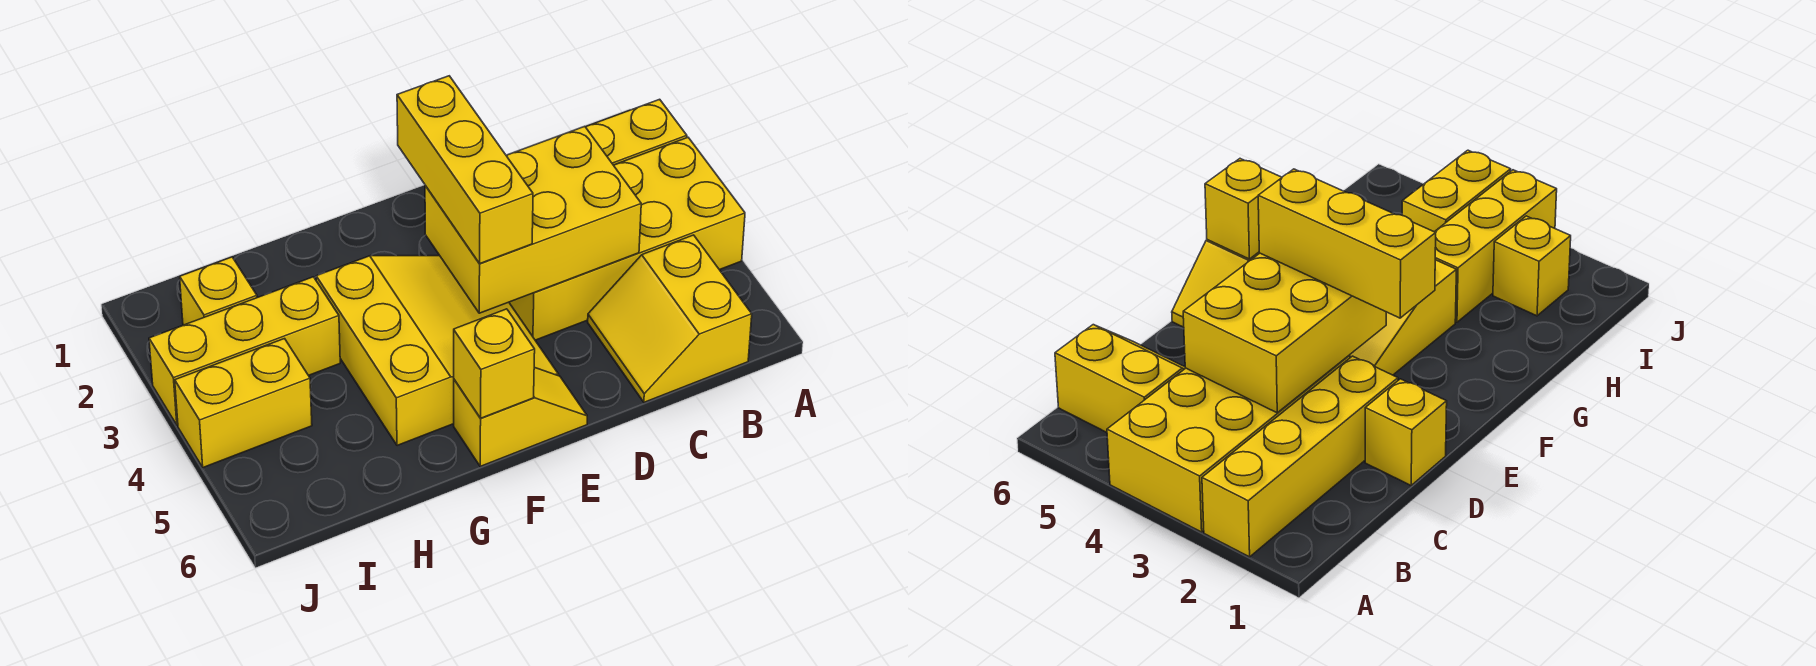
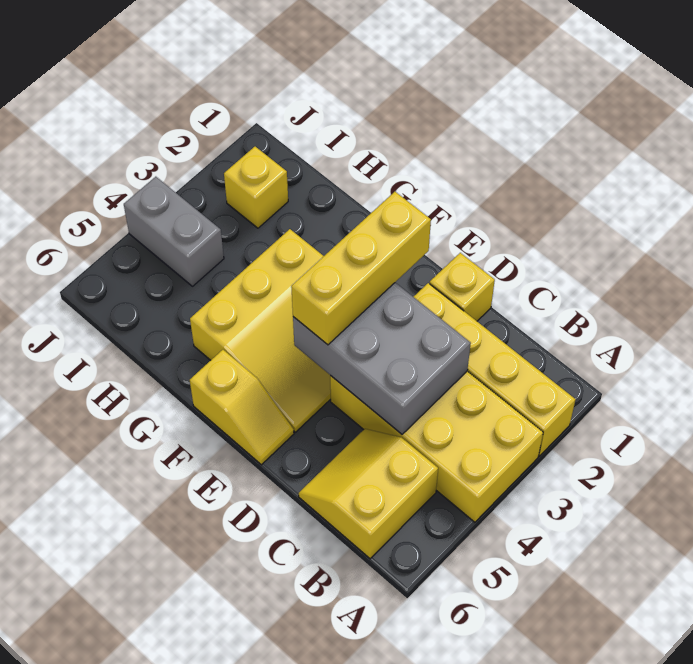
yellow 2x3 brick [425,126,641,313] -> grey 2x3 brick [293,283,471,434]
yellow 1x1 brick [454,309,535,418] -> none
yellow 1x3 brick [149,277,340,425] -> none
yellow 1x2 brick [175,339,312,468] -> grey 1x2 brick [124,177,224,286]

